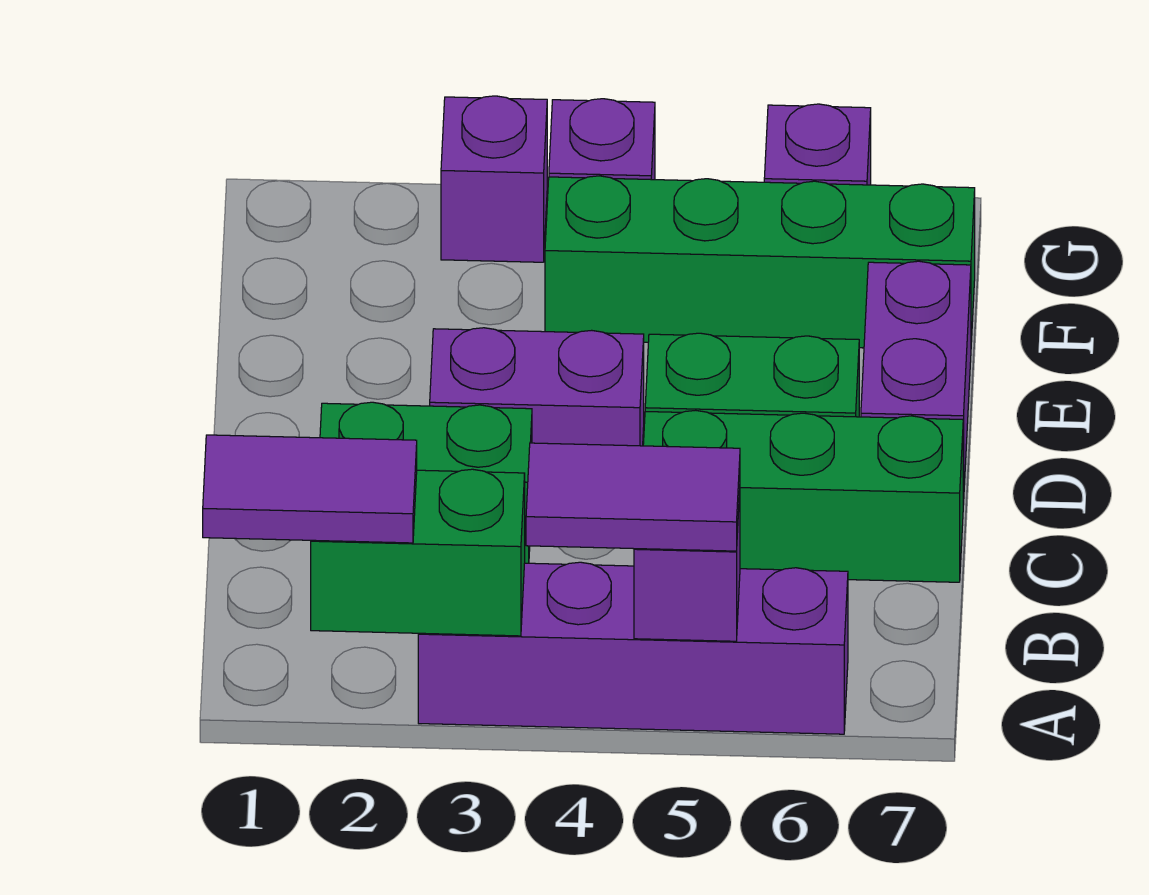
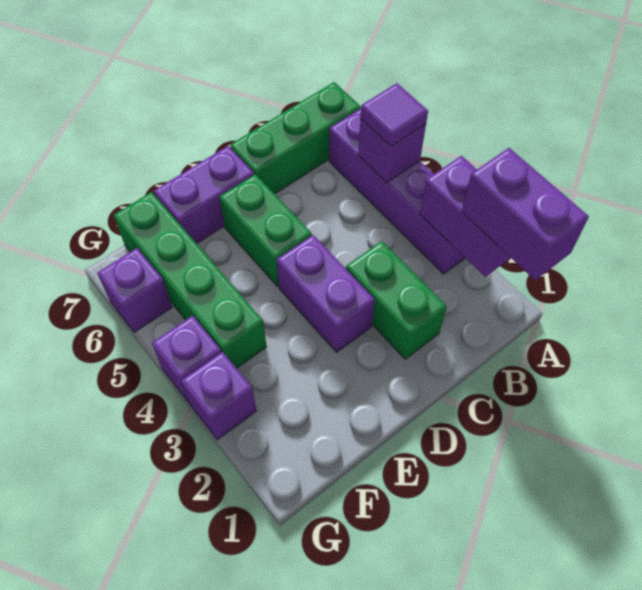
purple 1x2 tile [203,435,417,543] -> purple 1x2 brick [462,148,589,280]
green 1x2 brick [311,469,525,636] -> purple 1x2 brick [420,156,510,277]
purple 1x2 tile [526,443,740,551] -> purple 1x1 tile [361,83,428,146]
green 1x3 brick [643,410,963,582] -> green 1x3 brick turned to [230,82,361,194]

